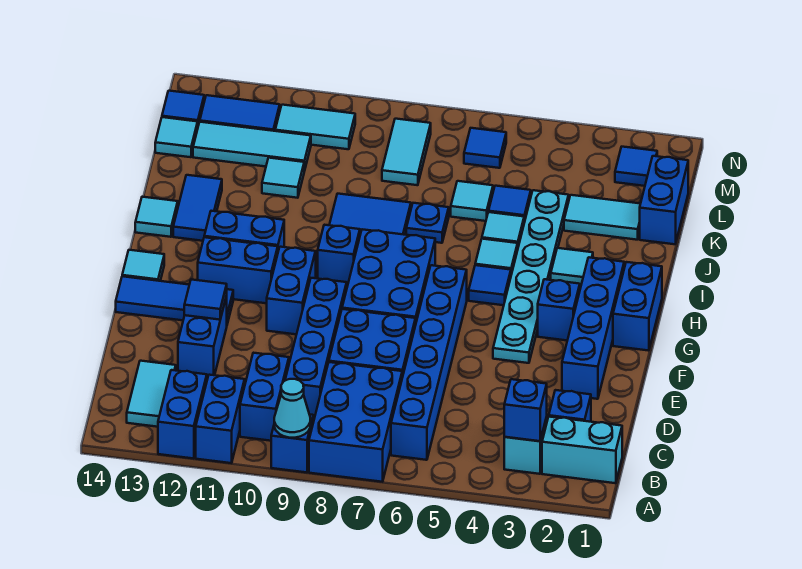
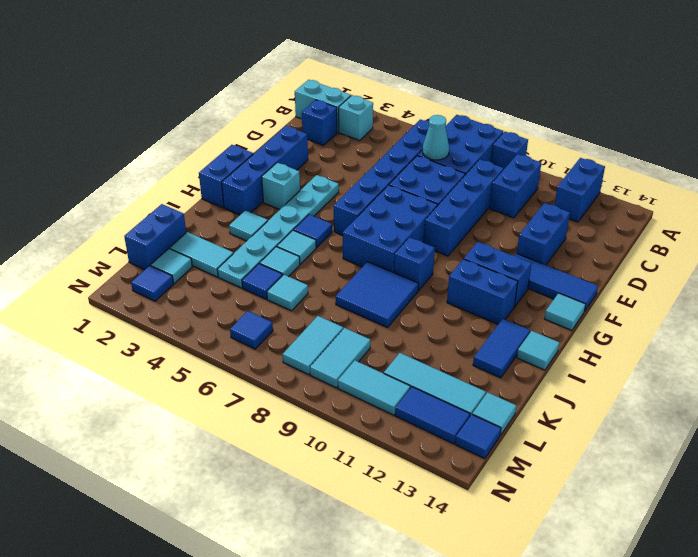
cyan 1x1 cone [274,379,310,438] -> cyan 1x1 cone moved to [423,115,449,160]
blue 1x2 brick [196,375,245,463] -> none
blue 1x1 brick [504,379,547,441] -> none
cyan 1x2 tile [127,361,176,427] -> cyan 1x2 tile moved to [310,328,371,388]
blue 1x1 tile [184,280,227,320] -> none
blue 1x2 brick [267,247,316,334] -> none
blue 1x1 brick [538,279,580,340] -> cyan 1x1 brick [262,163,300,209]
blue 1x1 plate [406,203,449,243] -> none
cyan 1x1 tile [262,158,304,198] -> cyan 1x1 tile moved to [151,249,192,283]

